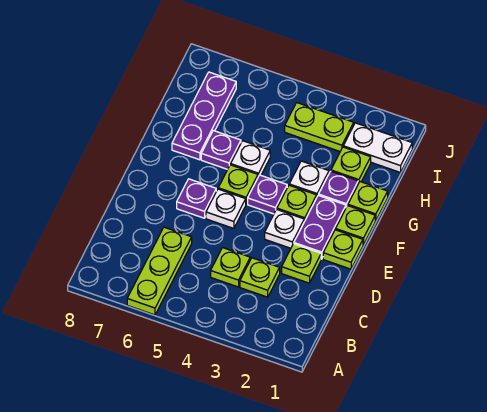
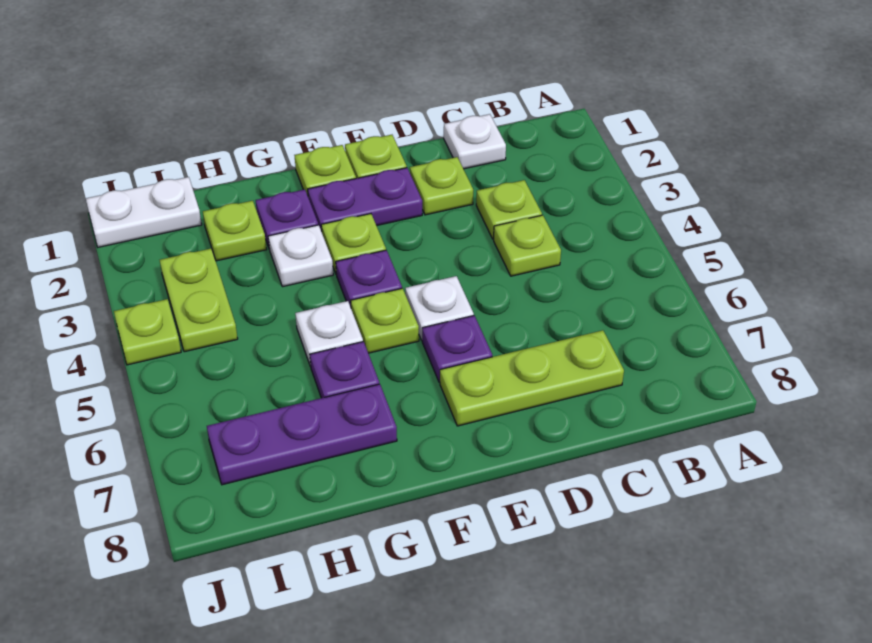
lime 1x3 plate [127,227,192,315] -> lime 1x3 plate moved to [440,330,624,426]
white 1x1 plate [265,209,304,248] -> white 1x1 plate moved to [444,114,506,169]
lime 1x1 plate [348,182,388,221] -> lime 1x1 plate moved to [114,299,181,365]
white 1x2 plate [343,123,412,172] -> white 1x2 plate turned to [86,177,202,247]

